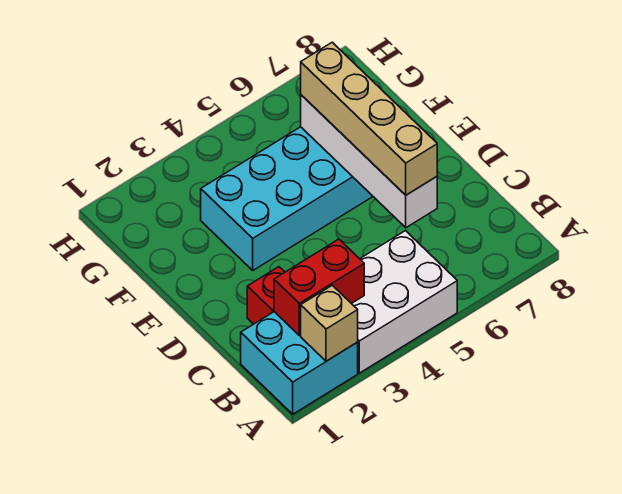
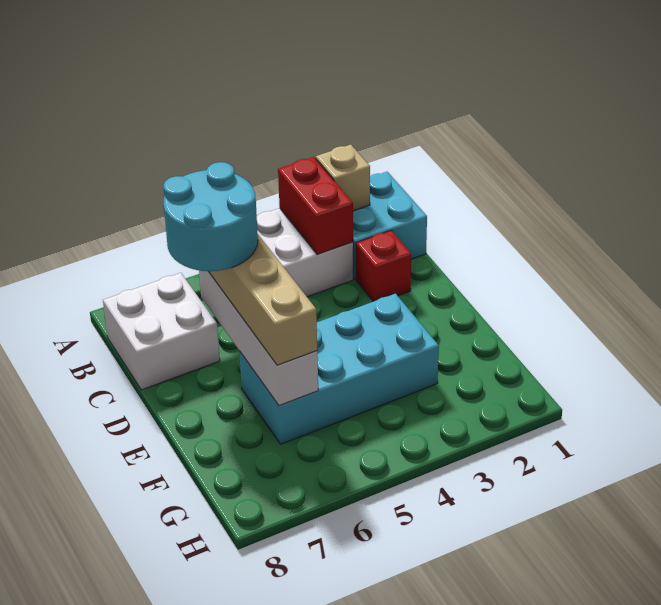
red 1x2 brick [274,239,364,335] -> red 1x2 brick turned to [278,157,353,255]
none -> white 2x2 brick [103,273,220,390]
none -> cyan 2x2 round brick [163,162,258,271]

